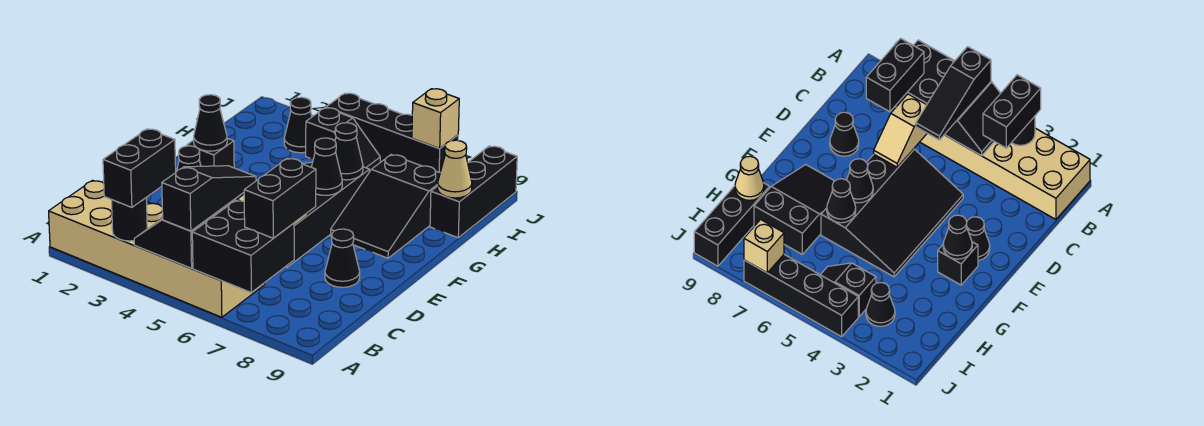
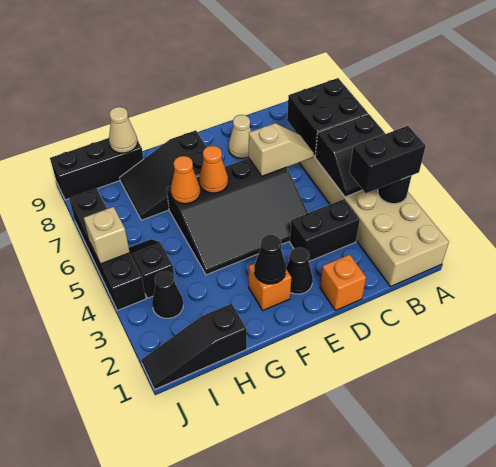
black 1x3 slope [162,166,256,231] -> black 1x3 slope moved to [141,304,247,389]
black 1x2 brick [244,158,316,238] -> black 1x2 brick moved to [290,199,360,261]
tan 1x2 slope [874,94,927,167] -> tan 1x2 slope turned to [249,123,314,176]
none -> orange 1x1 brick [320,254,366,311]
black 1x1 cone [325,229,360,287] -> tan 1x1 cone [229,115,251,158]
black 1x1 brick [187,138,234,168] -> orange 1x1 brick [249,263,291,310]
black 1x1 cone [312,138,342,195] -> orange 1x1 cone [199,146,228,193]
black 2x3 slope [330,155,440,258] -> black 2x3 slope turned to [120,130,207,220]
black 1x1 cone [335,123,363,180] -> orange 1x1 cone [171,156,200,204]
tan 1x1 brick [412,89,459,149] -> tan 1x1 brick moved to [84,207,130,264]

